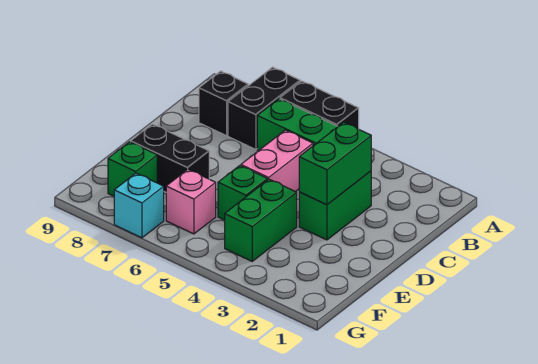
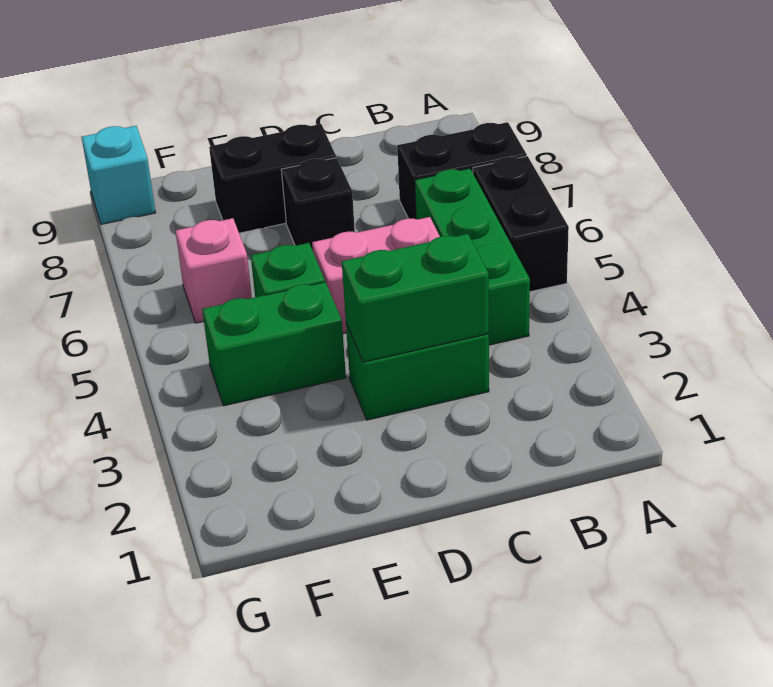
black 1x1 brick [199,71,248,136] -> black 1x1 brick moved to [281,158,355,250]
black 1x2 brick [131,124,209,192] -> black 1x2 brick turned to [209,124,336,233]
green 1x1 brick [108,142,157,196] -> none
cyan 1x1 brick [114,173,164,238] -> cyan 1x1 brick moved to [82,126,156,224]

